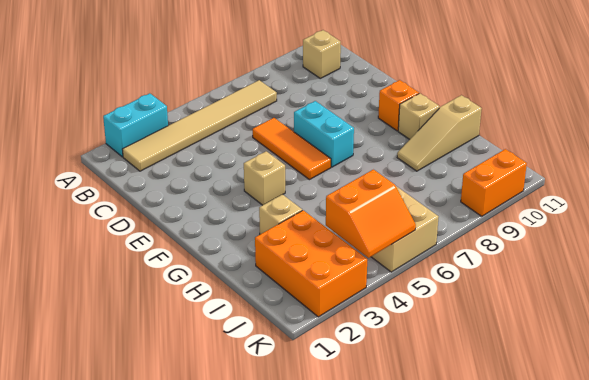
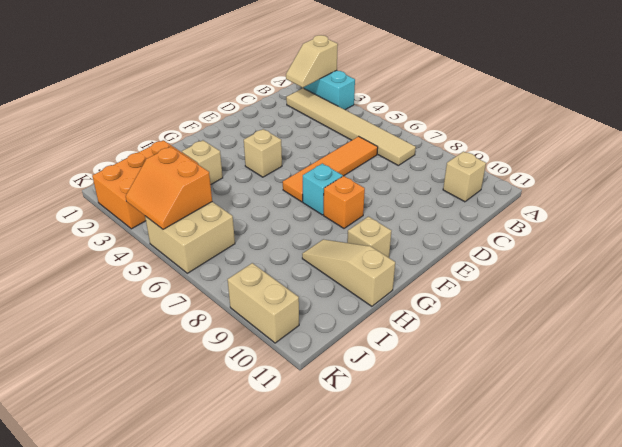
none -> tan 1x2 slope [286,35,338,87]
orange 1x3 tile [253,118,331,180] -> orange 1x4 tile [283,136,378,202]
cyan 1x2 brick [294,101,354,167] -> cyan 1x1 brick [303,163,343,215]
orange 1x1 brick [378,80,419,131] -> orange 1x1 brick moved to [324,176,365,228]
orange 1x2 brick [461,149,527,216] -> tan 1x2 brick [227,263,299,343]

